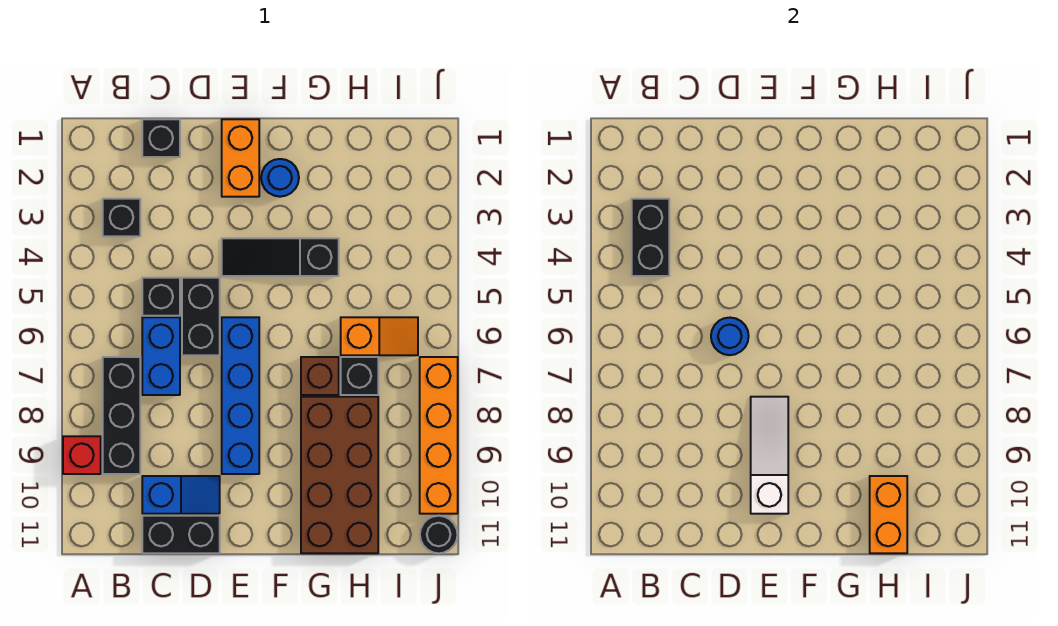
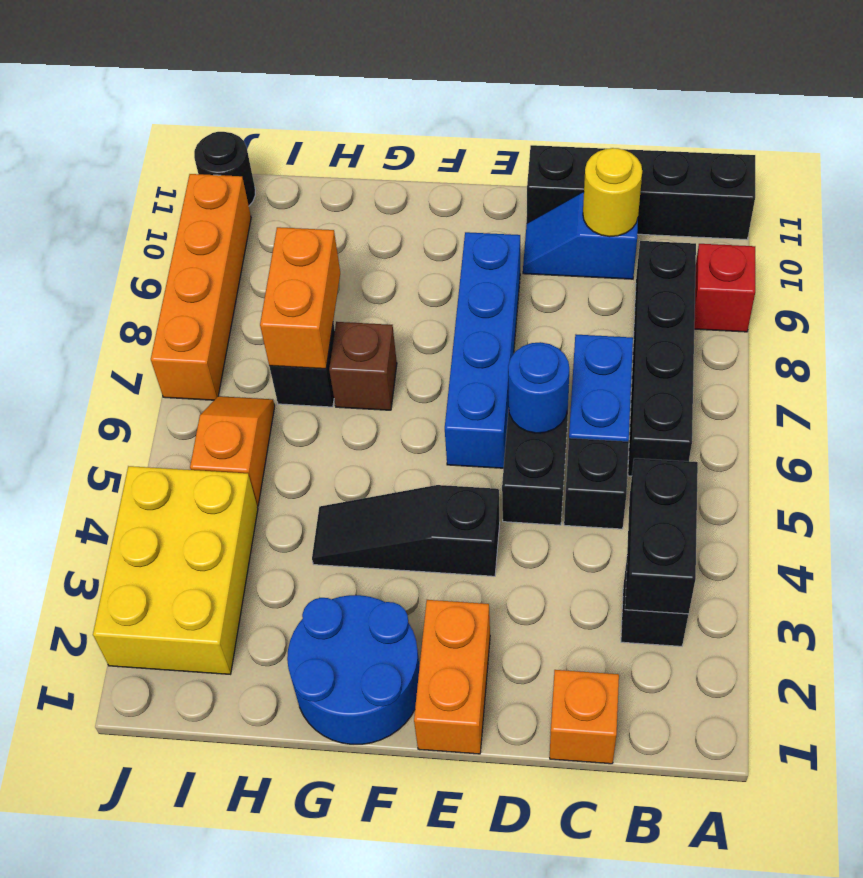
black 1x3 brick [103,357,140,474] -> black 1x4 brick [628,241,696,476]
black 1x1 brick [142,119,180,157] -> orange 1x1 brick [550,670,619,764]
none -> yellow 1x1 round brick [583,148,642,237]
black 1x2 brick [142,516,220,553] -> black 1x4 brick [527,145,755,240]
black 1x3 slope [222,238,339,276] -> black 1x3 slope turned to [312,485,500,576]
white 1x3 slope [751,397,788,514] -> none
blue 1x1 round brick [261,159,299,197] -> blue 2x2 round brick [287,595,420,744]
brown 2x4 brick [301,397,378,553] -> none
orange 1x2 slope [341,317,418,355] -> orange 1x2 slope turned to [190,396,275,506]
orange 1x2 brick [870,476,907,553] -> orange 1x2 brick moved to [260,227,340,369]
none -> yellow 2x3 brick [93,466,258,674]

